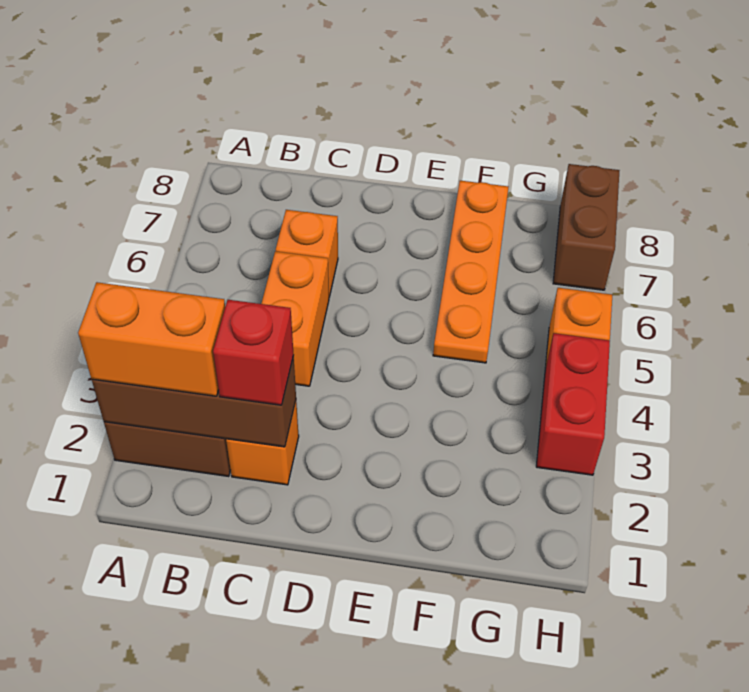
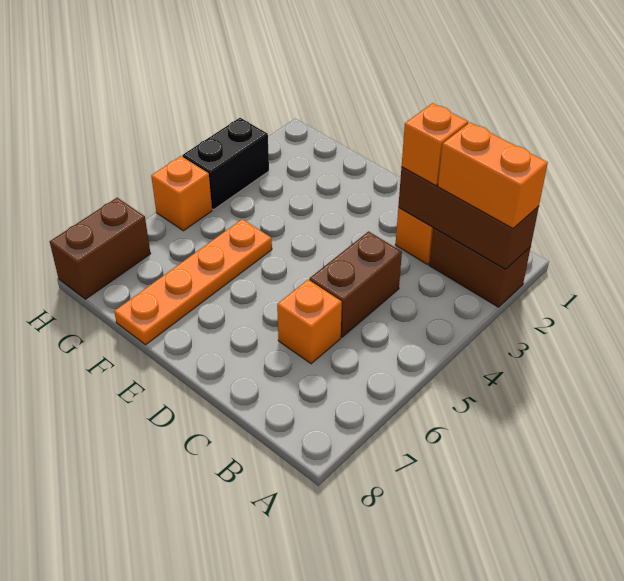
red 1x1 brick [213,300,294,405] -> orange 1x1 brick [402,103,468,186]
orange 1x2 brick [261,251,329,386] -> brown 1x2 brick [309,231,402,337]
red 1x2 brick [536,333,610,475] -> black 1x2 brick [182,118,269,210]

